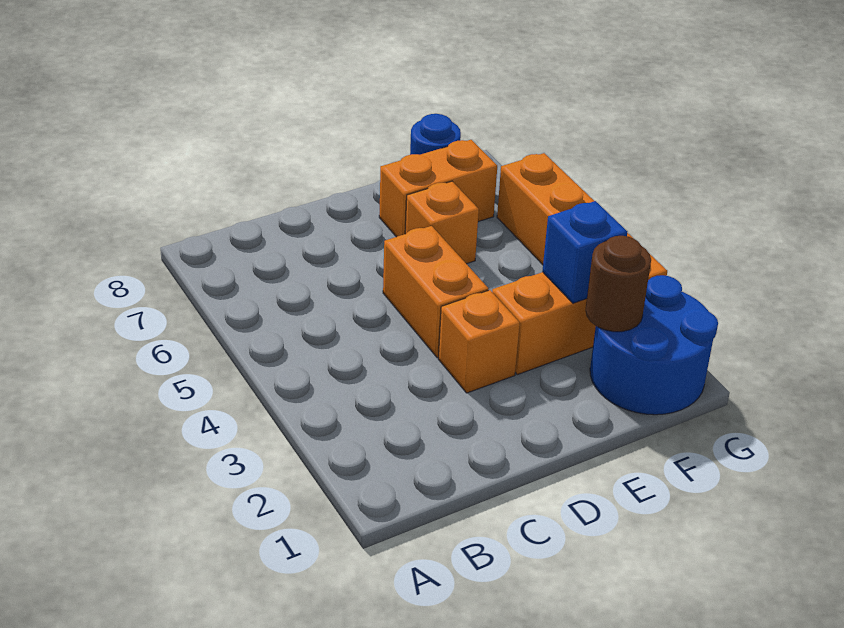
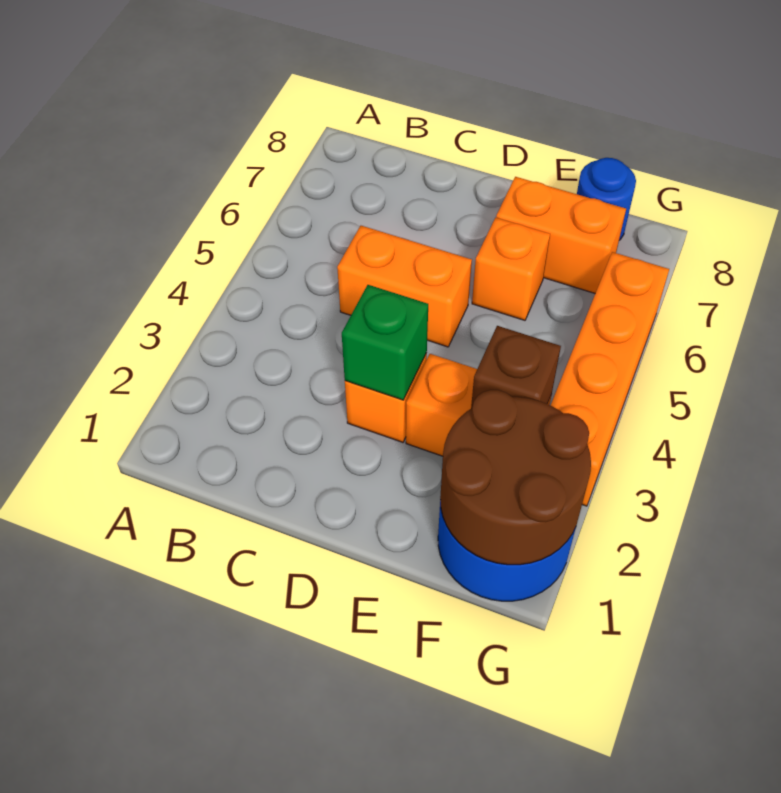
none -> green 1x1 brick [342,285,428,400]
orange 1x2 brick [383,226,489,358] -> orange 1x2 brick turned to [337,226,472,347]
brown 1x1 round brick [585,236,651,332] -> brown 2x2 round brick [440,390,591,565]
blue 1x1 brick [542,201,627,303] -> brown 1x1 brick [471,326,561,409]

